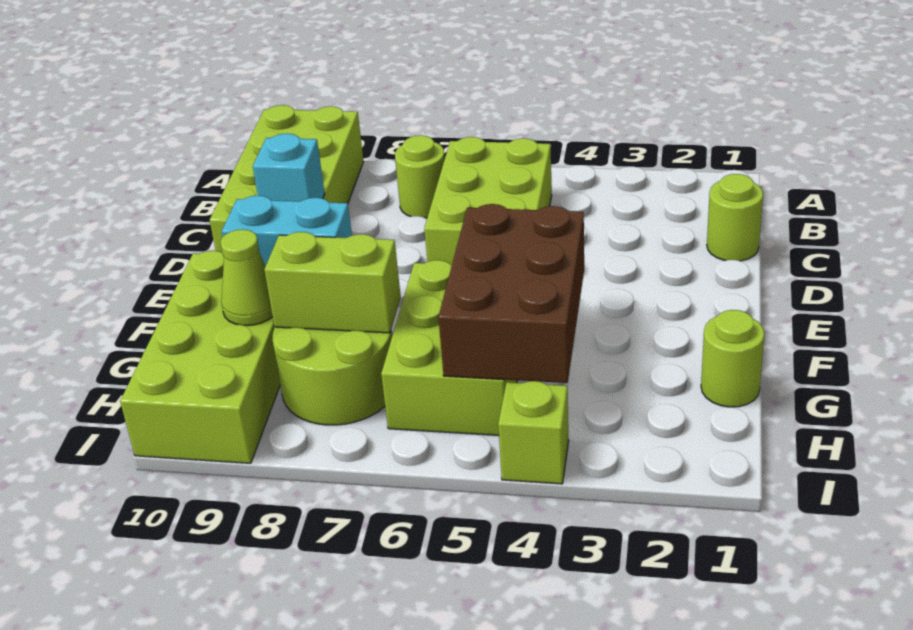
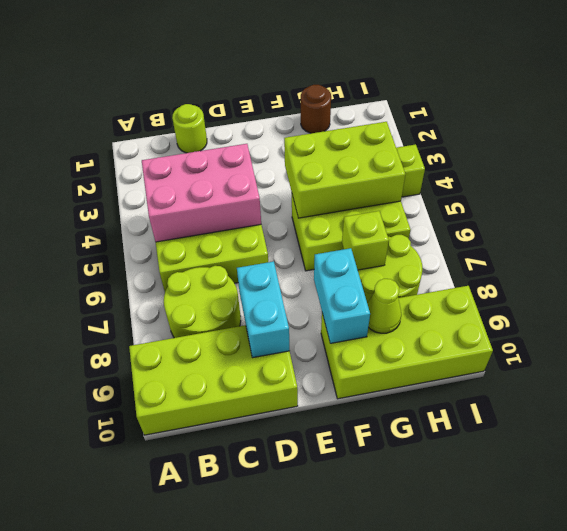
none -> pink 2x3 brick [142,144,261,242]
lime 1x1 round brick [395,135,445,218] -> lime 2x2 round brick [164,266,241,338]
cyan 1x1 brick [253,134,325,201] -> cyan 1x2 brick [237,261,290,358]
brown 2x3 brick [438,204,584,383] -> lime 2x3 brick [284,122,405,218]
lime 1x1 round brick [701,310,764,407] -> brown 1x1 round brick [301,85,331,133]
lime 1x2 brick [264,232,401,333] -> lime 1x1 brick [342,211,389,270]

